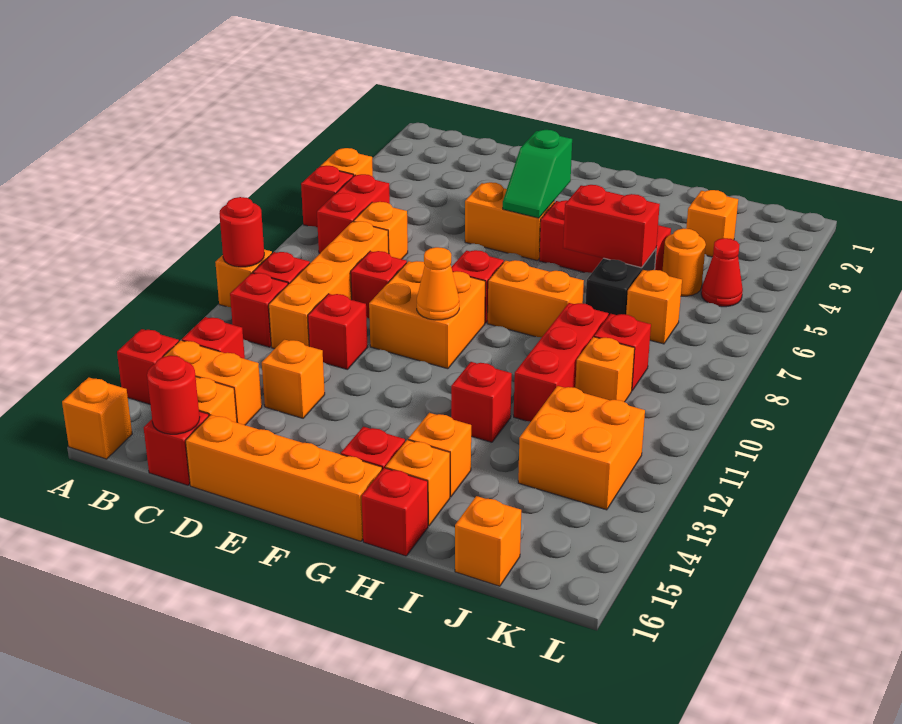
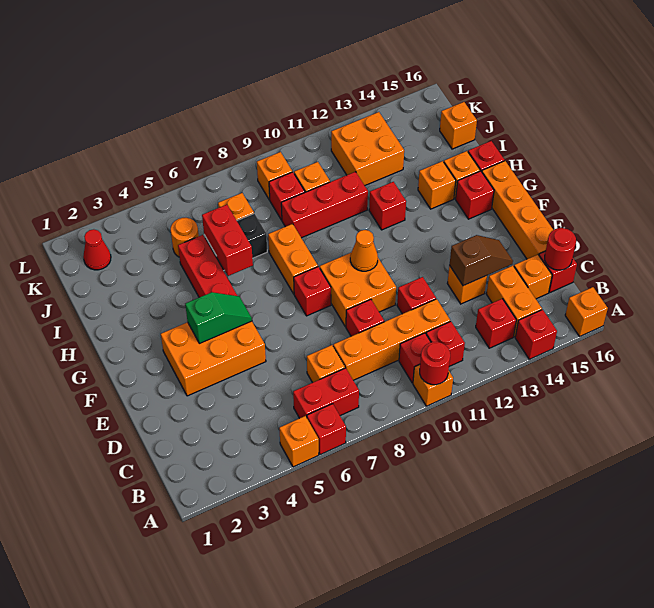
none -> brown 1x2 slope [450,235,513,286]
orange 1x2 brick [465,182,555,261] -> orange 2x3 brick [161,321,266,396]
orange 1x1 brick [686,190,738,257] -> orange 1x1 brick moved to [257,152,292,200]
red 1x1 cone [701,238,743,307] -> red 1x1 cone moved to [83,229,111,270]

